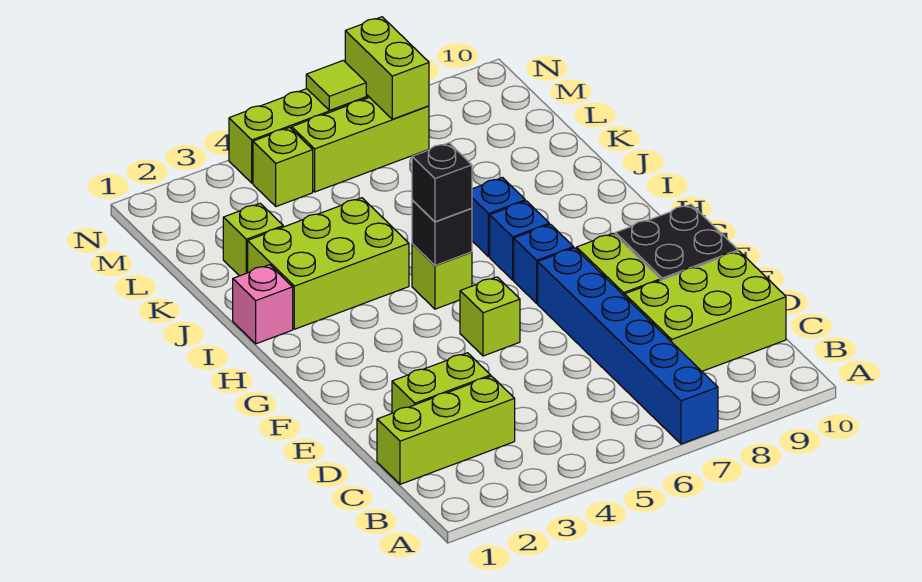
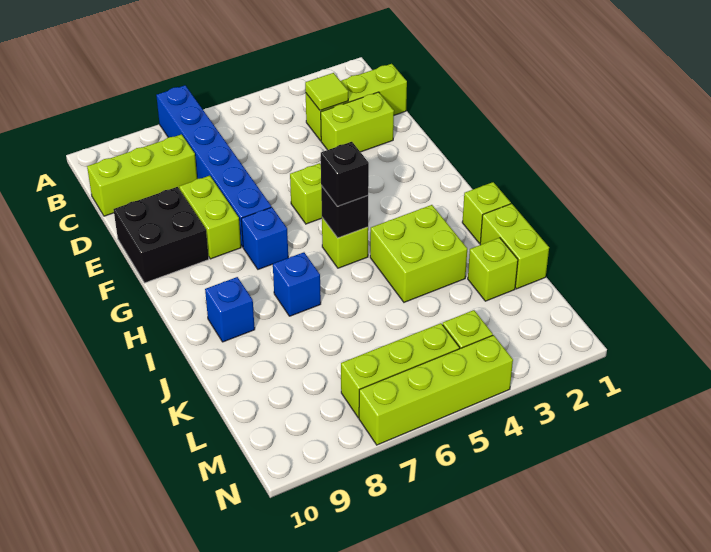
lime 2x3 brick [625,251,786,371] -> lime 1x3 brick [87,134,197,216]
blue 1x1 brick [490,201,549,280] -> blue 1x1 brick moved to [205,277,255,342]
pink 1x1 brick [233,265,293,344] -> lime 1x1 brick [462,182,511,243]
lime 2x3 brick [248,198,409,329] -> lime 2x2 brick [370,205,467,302]
lime 1x2 brick [345,17,429,119] -> lime 1x2 brick moved to [480,204,549,289]
lime 1x1 tile [306,60,366,110] -> lime 1x1 tile moved to [305,73,348,111]

